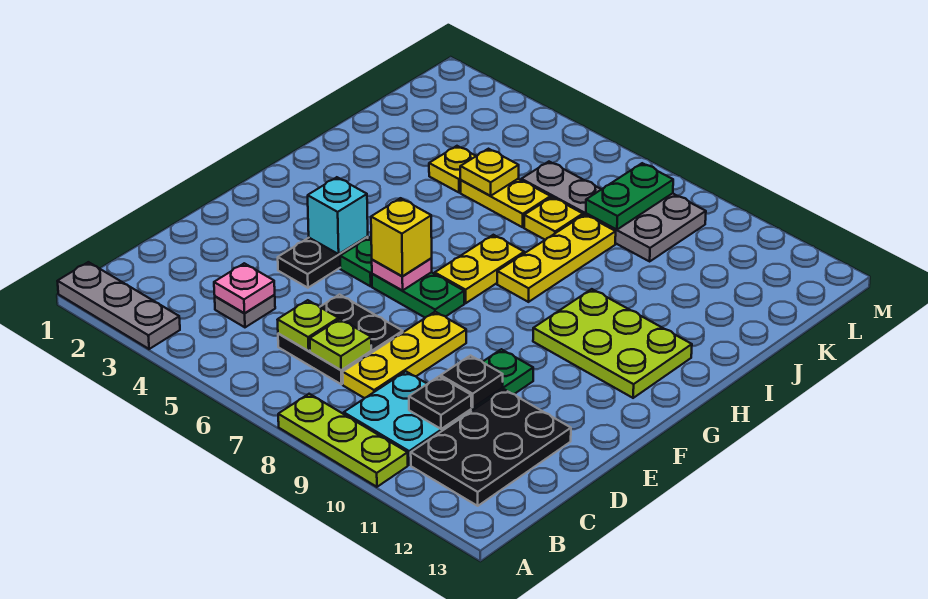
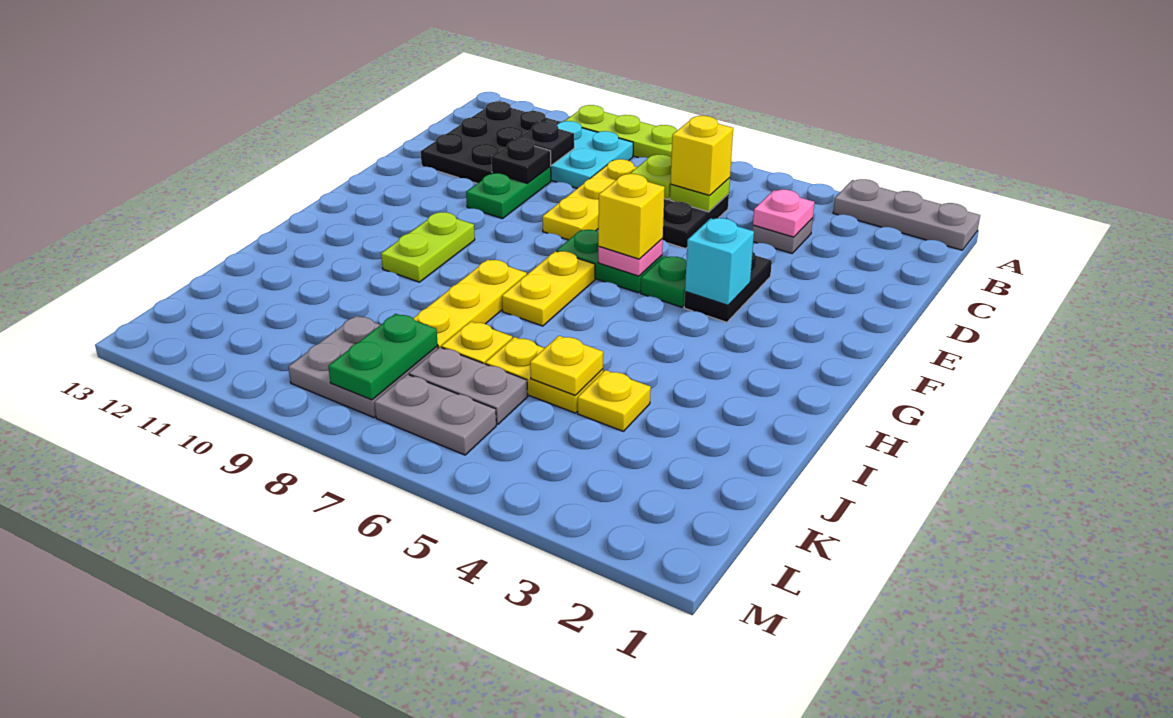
none -> yellow 1x1 brick [671,116,733,195]
lime 2x3 plate [533,289,692,398] -> lime 1x2 plate [381,212,475,282]
none -> grey 1x2 plate [374,374,496,455]

